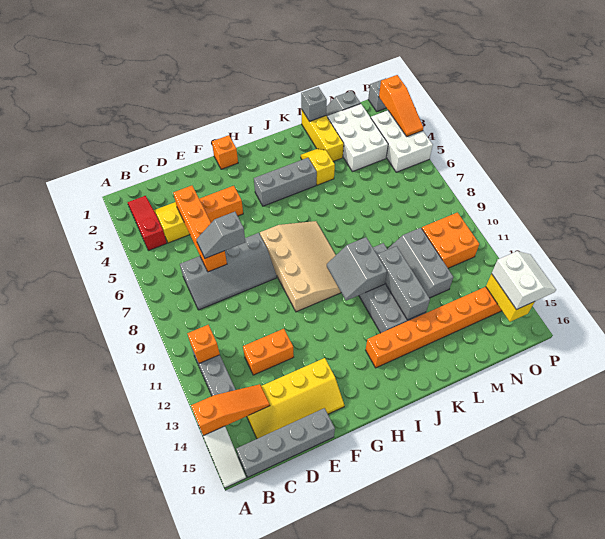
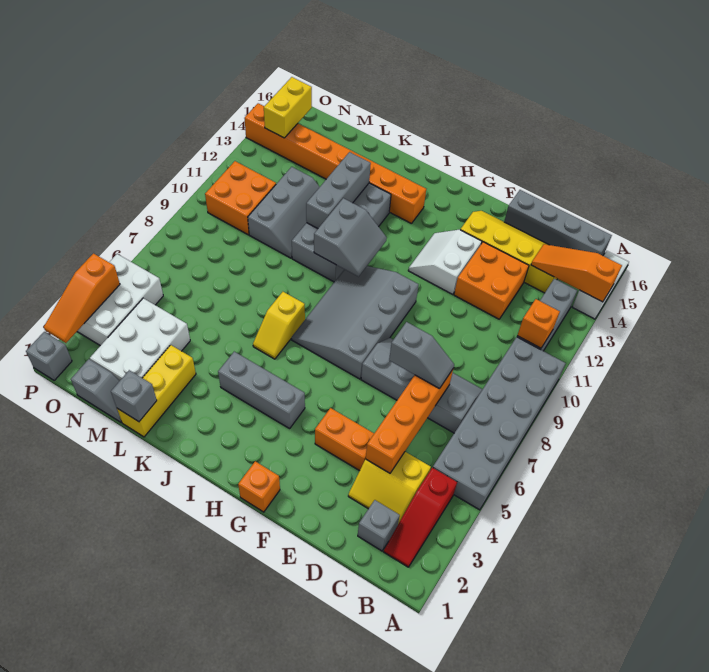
none -> grey 2x6 brick [433,337,566,510]
none -> grey 1x1 brick [358,500,400,551]
orange 1x2 brick [243,329,294,375] -> orange 2x2 brick [454,242,529,319]
tan 3x4 slope [260,221,341,312] -> grey 3x4 slope [291,266,419,379]
yellow 1x2 slope [301,149,335,185] -> yellow 1x2 slope moved to [253,292,305,359]
white 2x2 slope [492,251,556,310] -> white 2x2 slope moved to [408,230,482,295]
orange 1x3 slope [379,75,424,136] -> orange 1x3 slope turned to [44,254,120,343]

